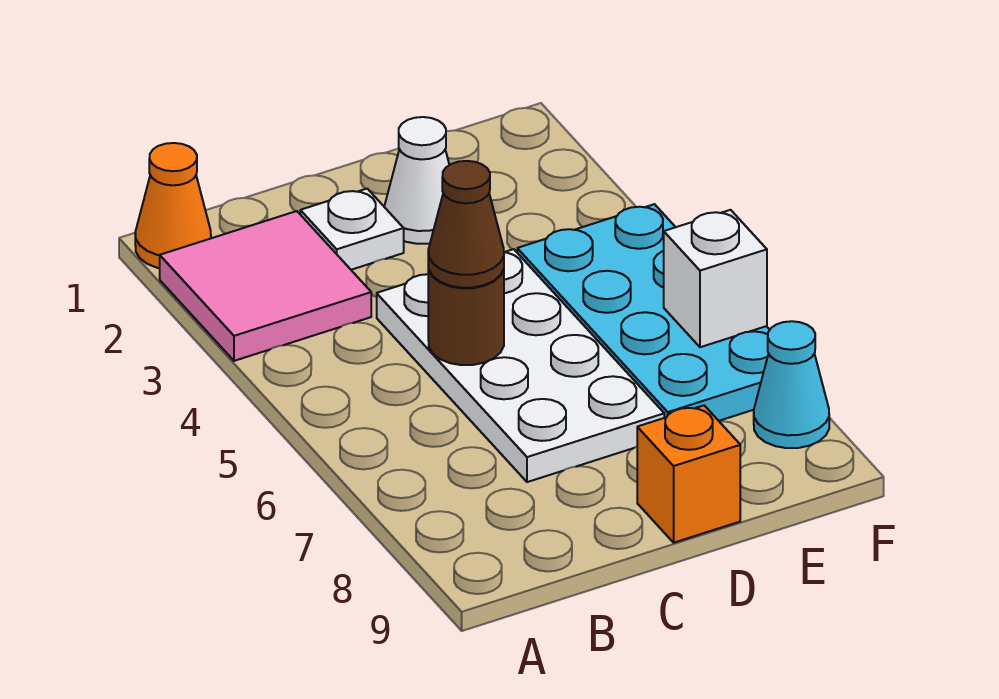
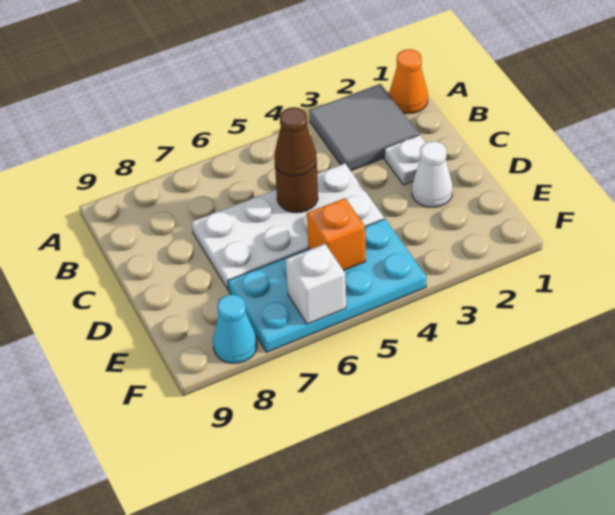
pink 2x2 tile [160,211,371,361] -> grey 2x2 tile [309,84,419,171]
orange 1x1 brick [637,405,740,543] -> orange 1x1 brick moved to [307,198,366,270]

